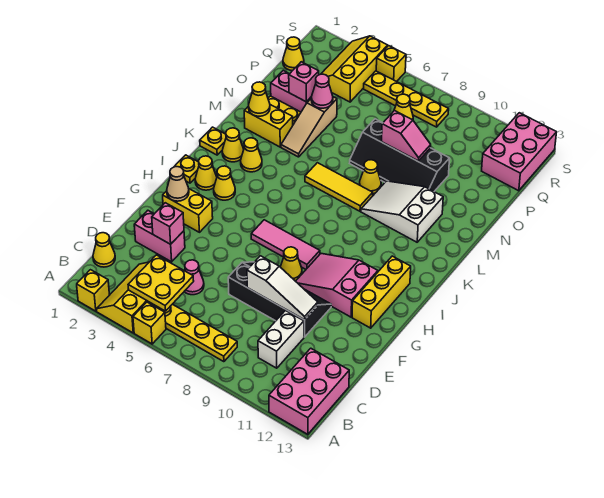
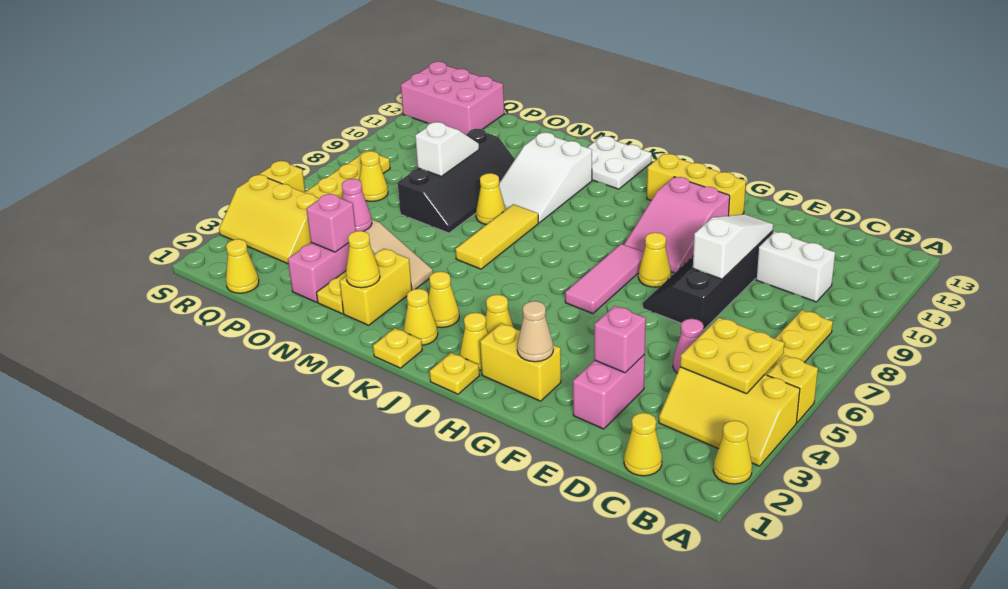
yellow 1x1 brick [77,270,109,311] -> yellow 1x1 cone [713,420,752,484]
pink 2x3 brick [269,348,349,434] -> none
yellow 1x2 brick [163,189,213,232] -> yellow 1x2 brick turned to [480,323,561,401]
none -> white 2x2 plate [587,136,652,189]
pink 1x2 slope [382,111,431,161] -> white 1x2 slope [415,122,479,176]

